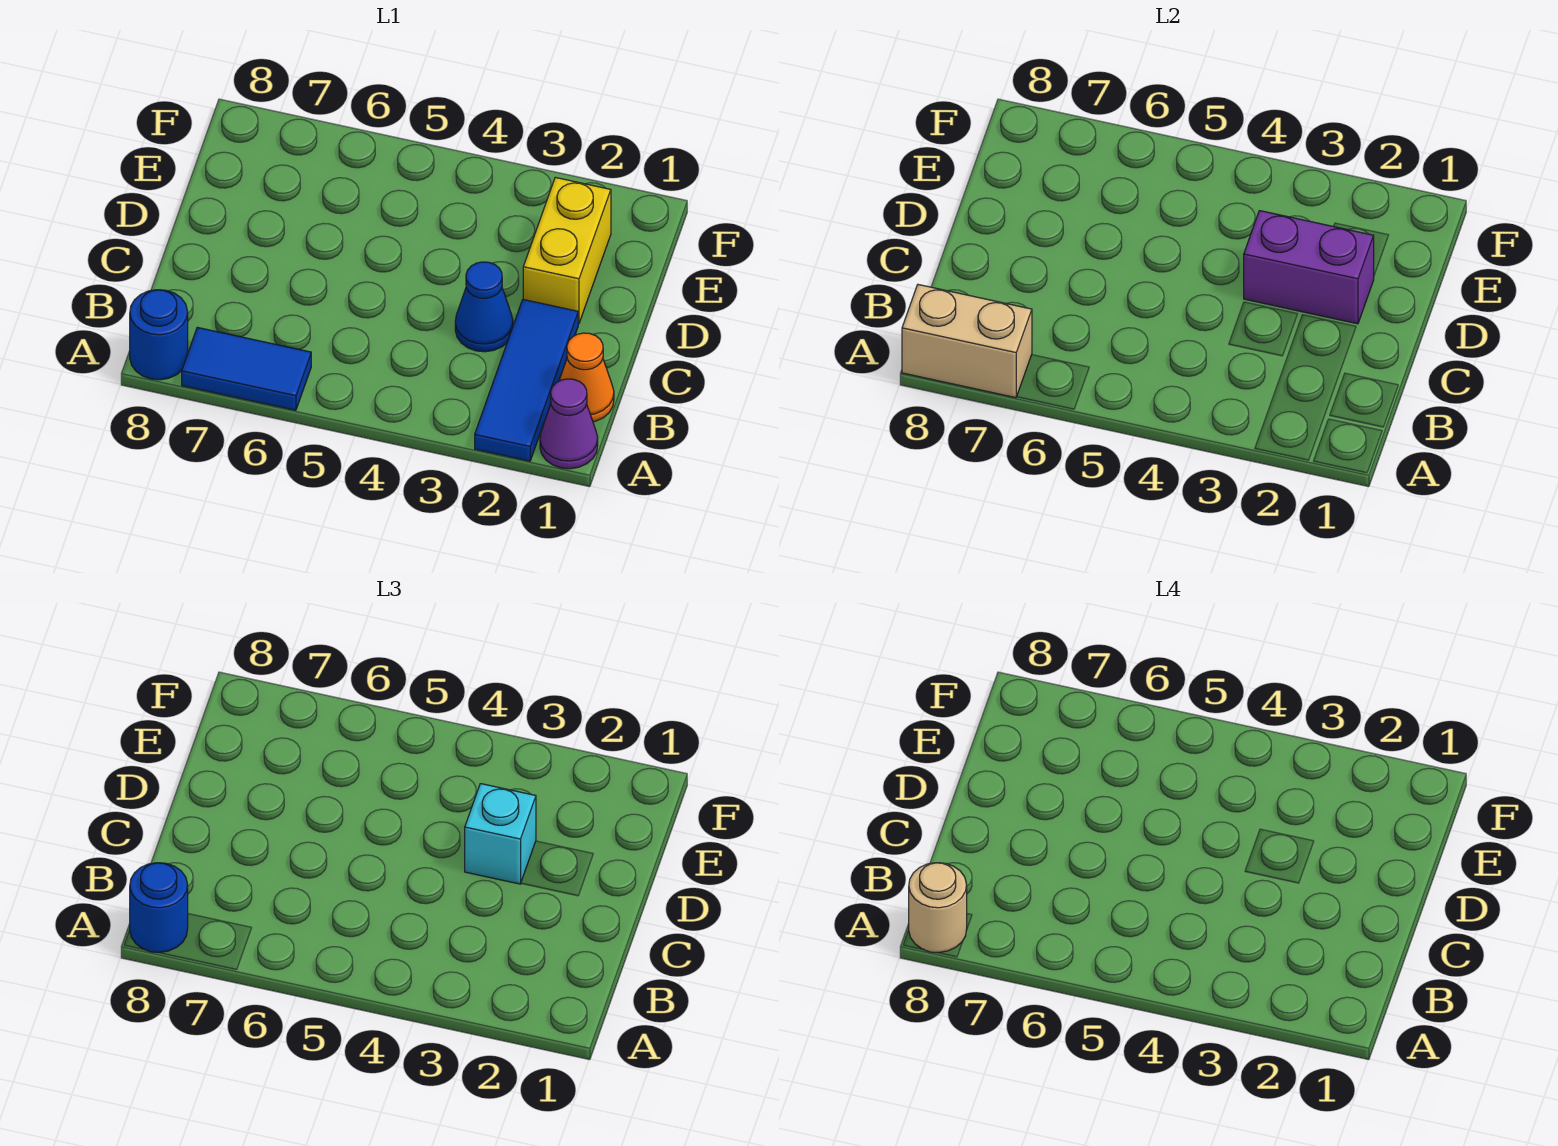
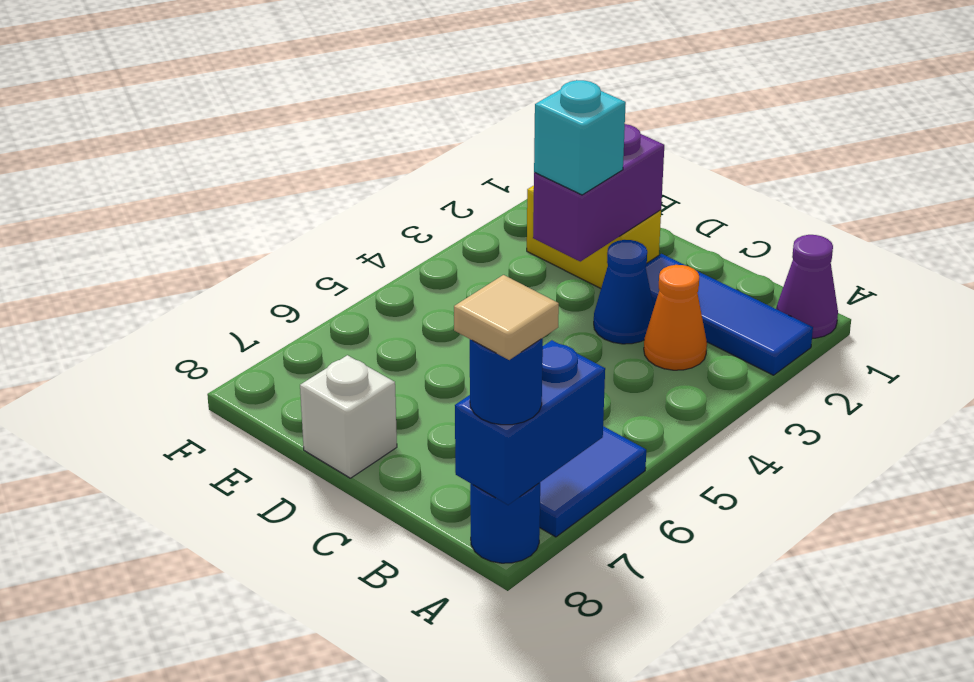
tan 1x2 brick [902,285,1032,398] -> blue 1x2 brick [455,340,605,505]
tan 1x1 round brick [909,863,967,953] -> tan 1x1 tile [454,275,559,360]
orange 1x1 cone [559,333,614,422] -> orange 1x1 cone moved to [644,265,707,370]
none -> white 1x1 brick [300,355,397,478]

